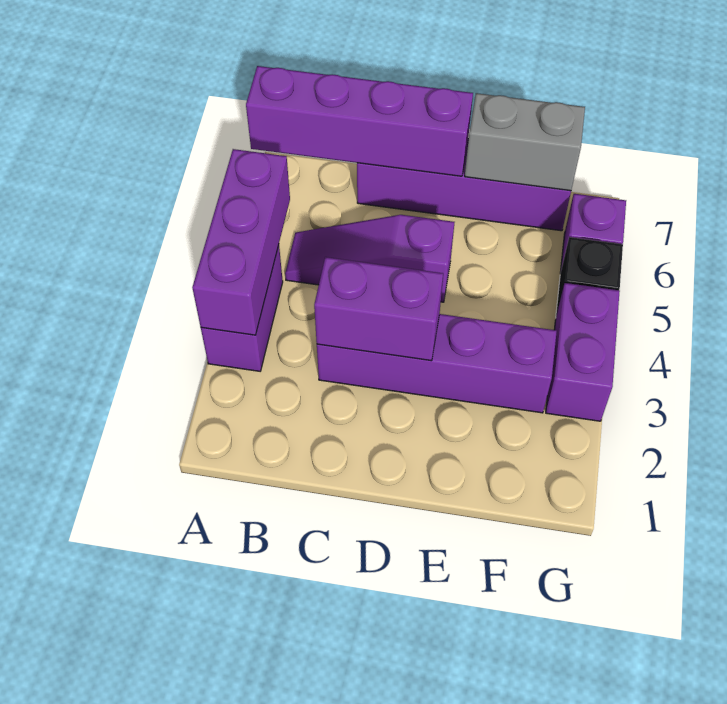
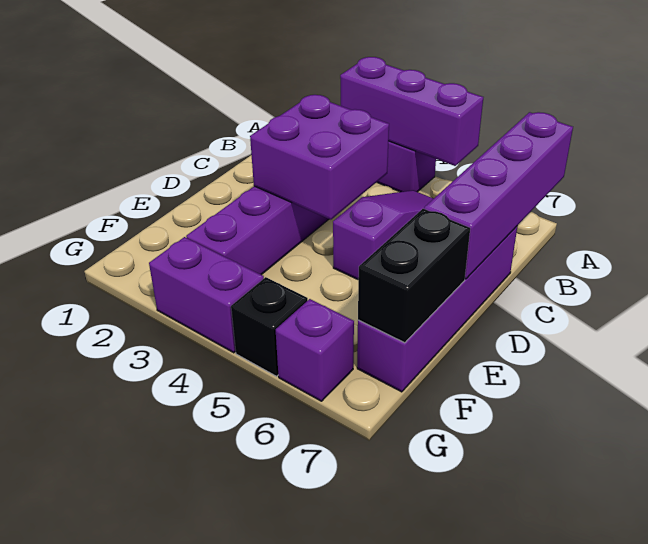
purple 1x2 brick [314,257,443,361] -> purple 2x2 brick [250,95,389,220]
grey 1x2 brick [465,93,585,191] -> black 1x2 brick [358,209,470,343]

